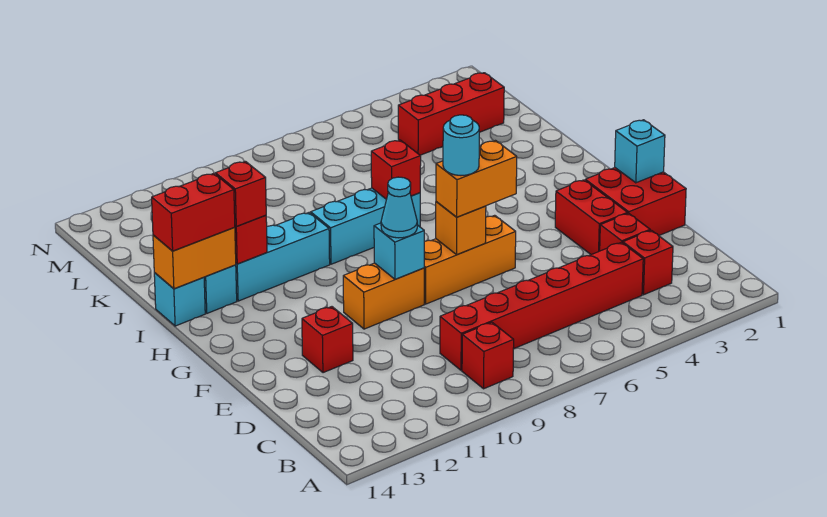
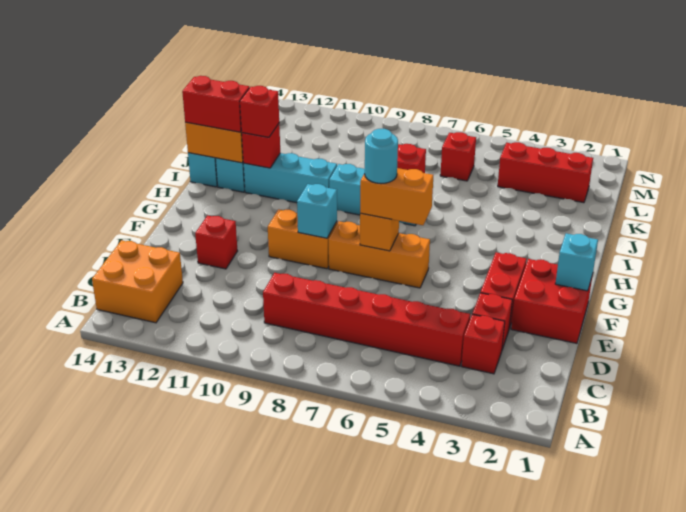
red 1x1 brick [462,322,514,389] -> red 1x1 brick moved to [440,132,476,181]
none -> orange 2x2 brick [92,240,183,323]
cyan 1x1 cone [381,177,417,238] -> none

